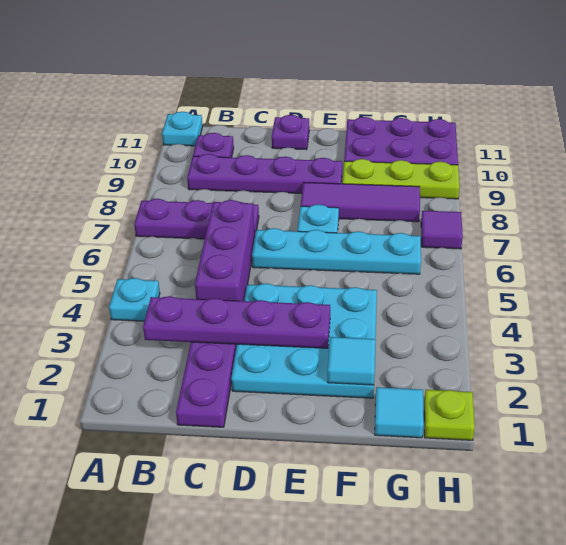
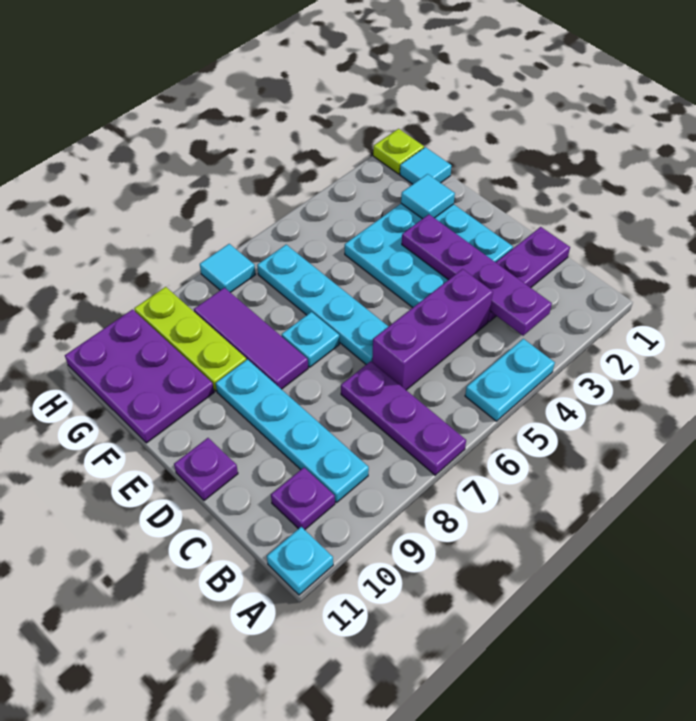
cyan 1x1 plate [109,278,160,321] -> cyan 1x2 plate [465,339,555,421]
purple 1x4 plate [187,154,342,194] -> cyan 1x4 plate [216,359,369,502]
purple 1x1 tile [421,211,463,249] -> cyan 1x1 tile [200,244,256,292]

